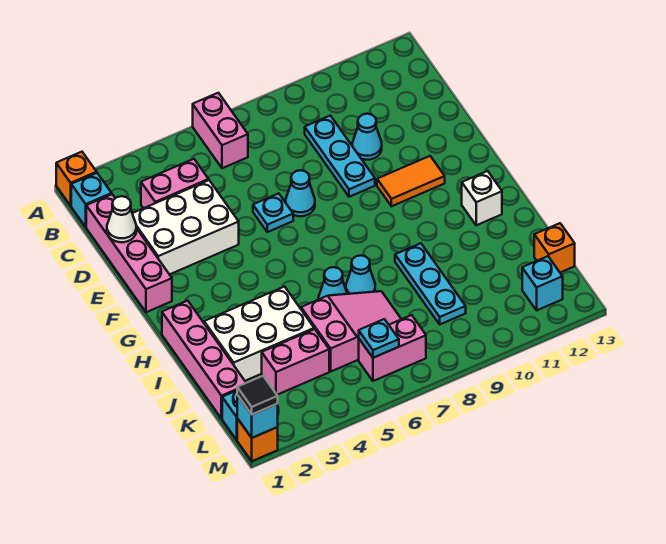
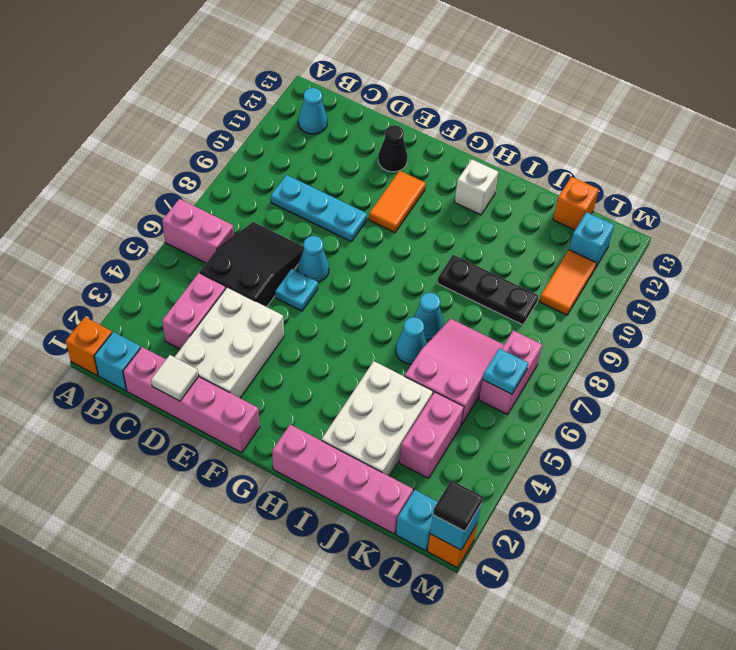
none -> black 2x3 slope [200,222,304,307]
white 1x1 cone [107,196,136,242] -> white 1x1 tile [151,355,199,401]
cyan 1x1 cone [352,114,382,160] -> cyan 1x1 cone moved to [298,88,327,134]
none -> black 1x1 cone [378,125,408,172]
cyan 1x3 plate [395,243,466,324] -> black 1x3 plate [438,255,539,325]
none -> orange 1x2 tile [539,250,596,315]

